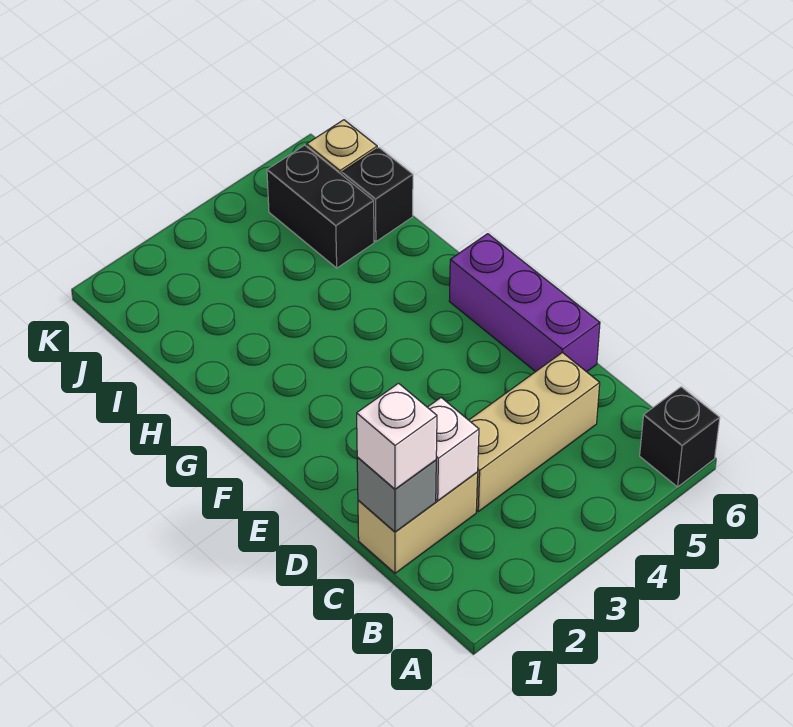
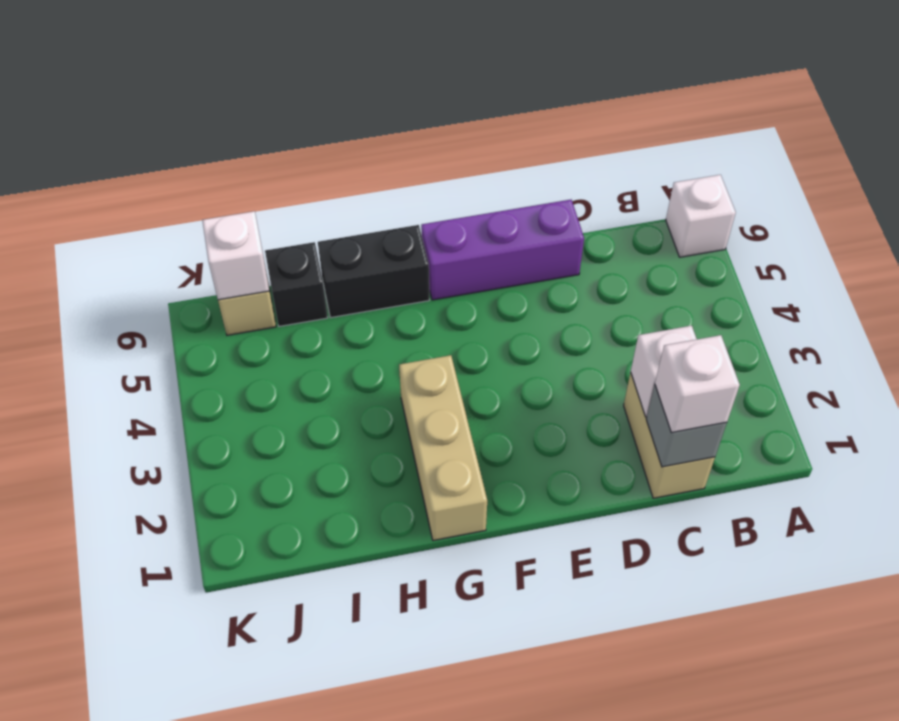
black 1x1 brick [640,387,720,487] -> white 1x1 brick [666,175,736,257]
tan 1x3 brick [469,352,600,512] -> tan 1x3 brick moved to [399,355,487,541]
black 1x2 brick [267,145,374,268] -> black 1x2 brick moved to [318,225,430,318]
none -> white 1x1 brick [202,211,269,300]

